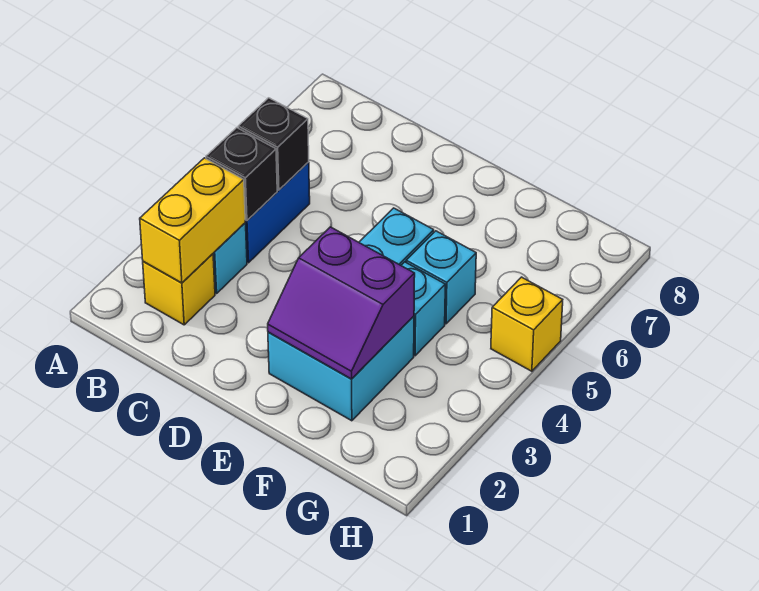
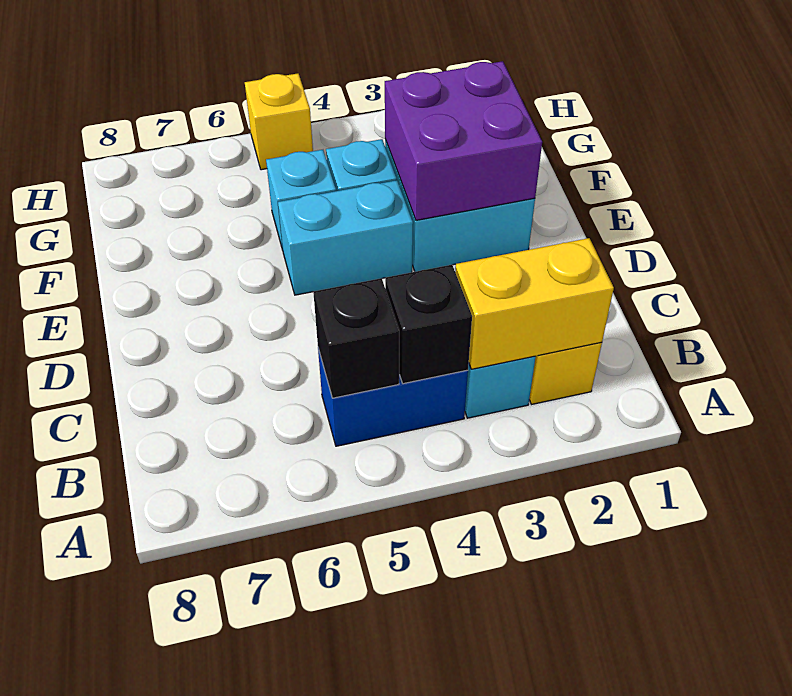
purple 2x2 slope [268,227,415,379] -> purple 2x2 brick [385,61,542,220]

